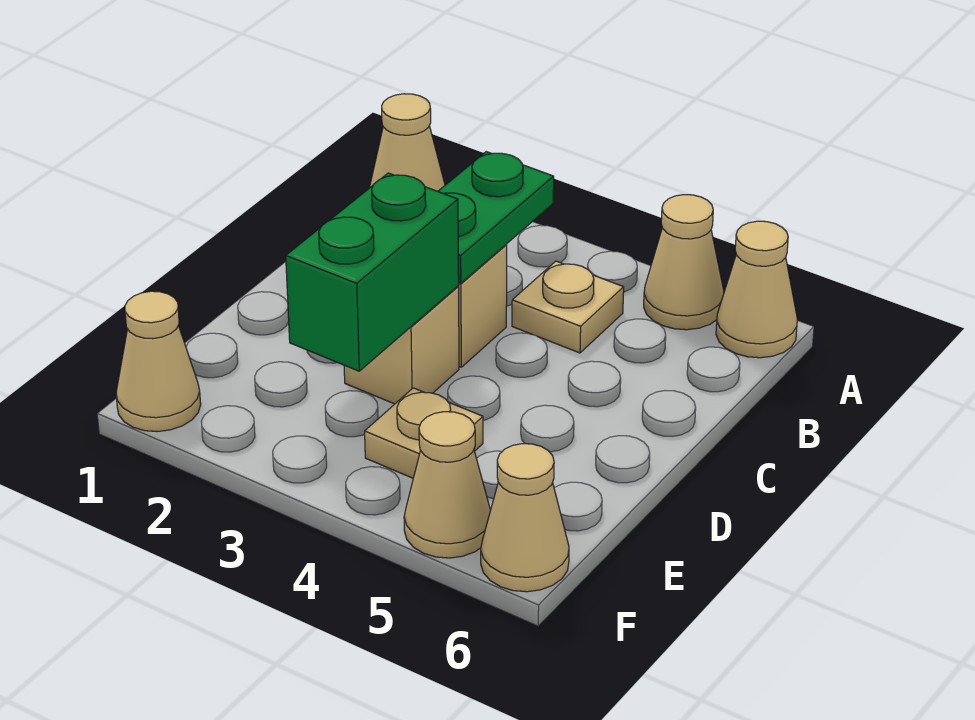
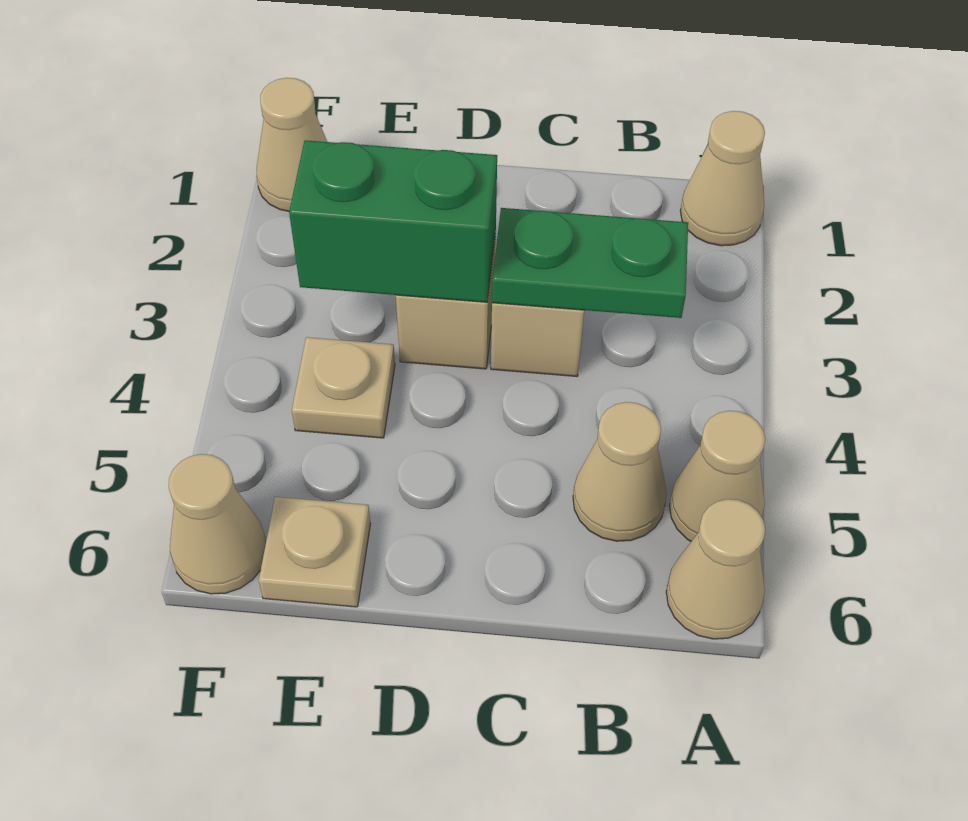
tan 1x1 plate [512,261,624,353] -> tan 1x1 plate moved to [259,497,370,607]
tan 1x1 cone [404,412,491,558] -> tan 1x1 cone moved to [573,402,667,541]

